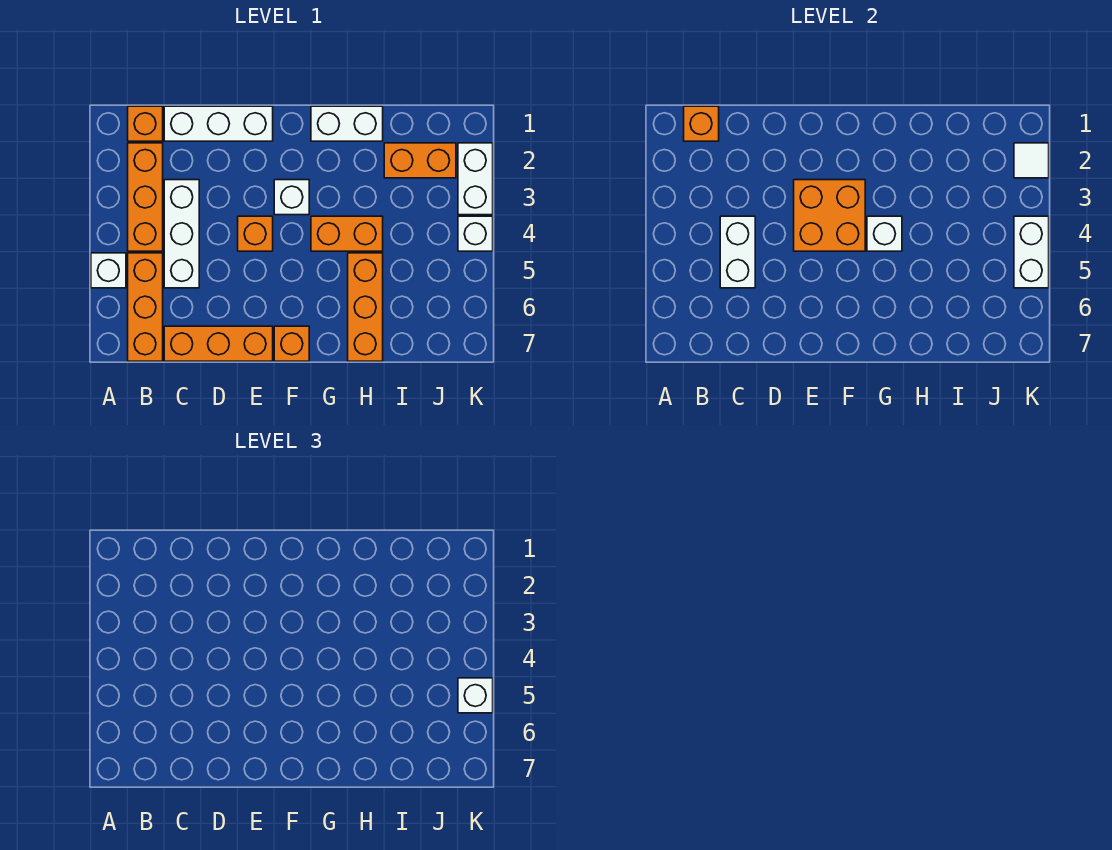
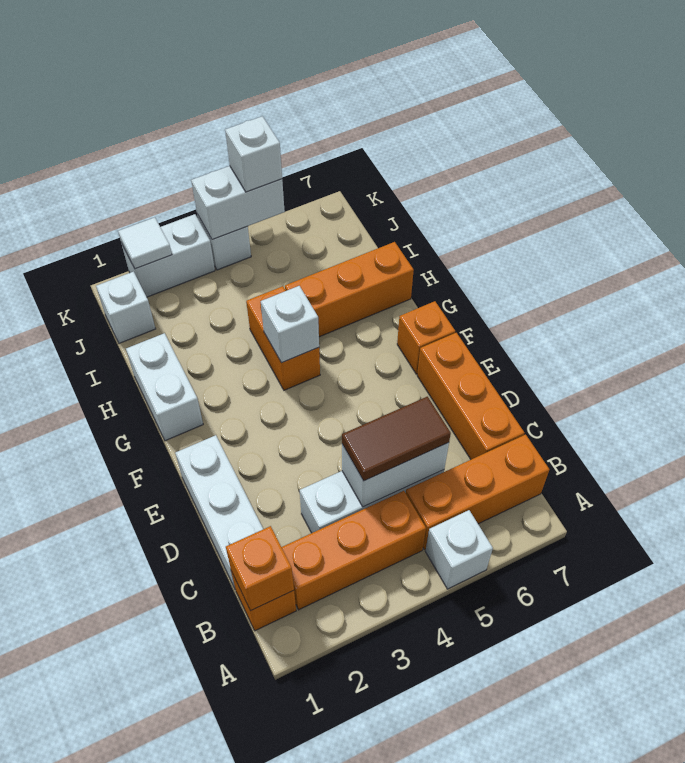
none -> brown 1x2 tile [342,397,451,481]
orange 2x2 brick [794,180,865,251] -> none
orange 1x1 brick [238,216,273,251] -> none
white 1x1 brick [274,180,309,215] -> white 1x1 brick moved to [96,272,156,343]
orange 1x2 brick [384,143,456,178] -> none

